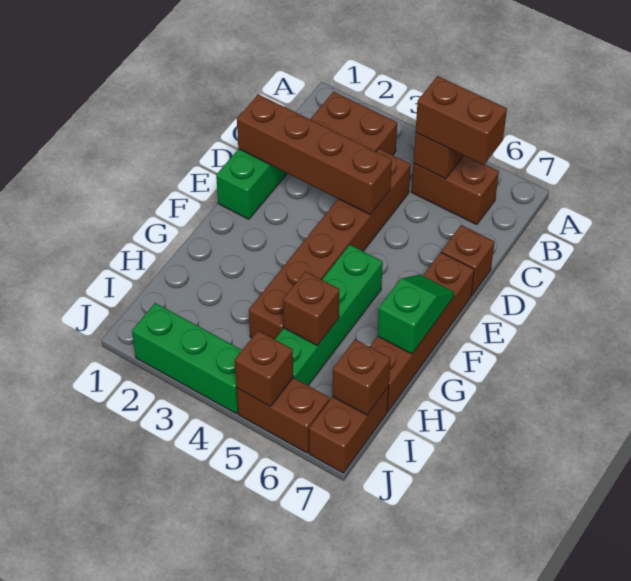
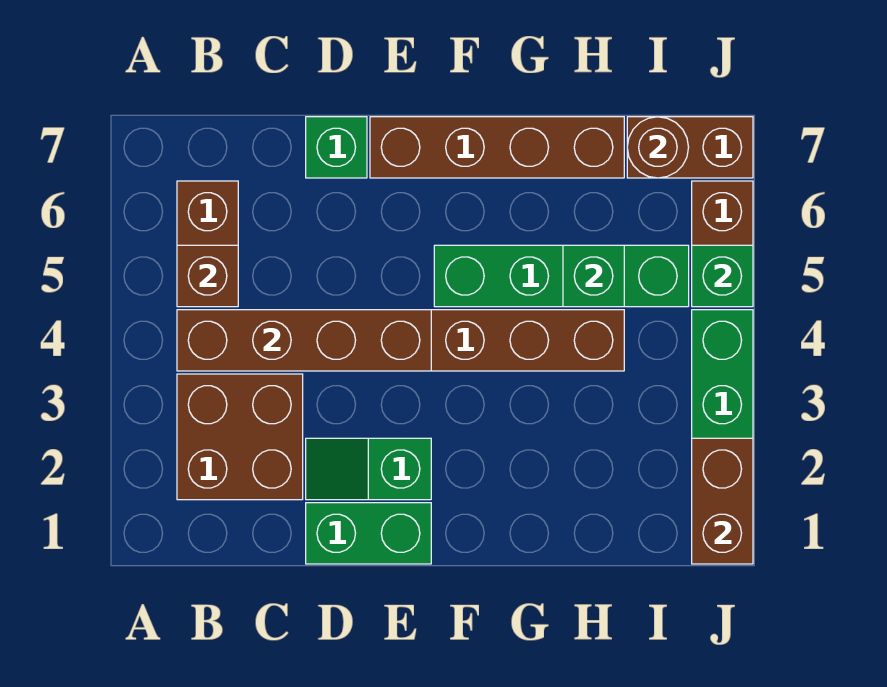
brown 1x2 brick [416,76,507,165] -> brown 1x2 brick moved to [692,438,753,564]
brown 1x4 brick [237,94,392,215] -> brown 1x4 brick turned to [177,310,431,371]
brown 1x1 brick [441,225,494,296] -> green 1x1 brick [306,117,367,178]
green 1x2 slope [378,275,454,354] -> green 1x2 slope moved to [306,438,431,500]
brown 1x1 brick [283,271,339,346] -> green 1x1 brick [563,245,624,307]
brown 1x1 brick [332,339,390,415] -> brown 1x1 round brick [627,117,689,178]
brown 1x1 brick [235,331,293,406] -> green 1x1 brick [692,245,753,307]

